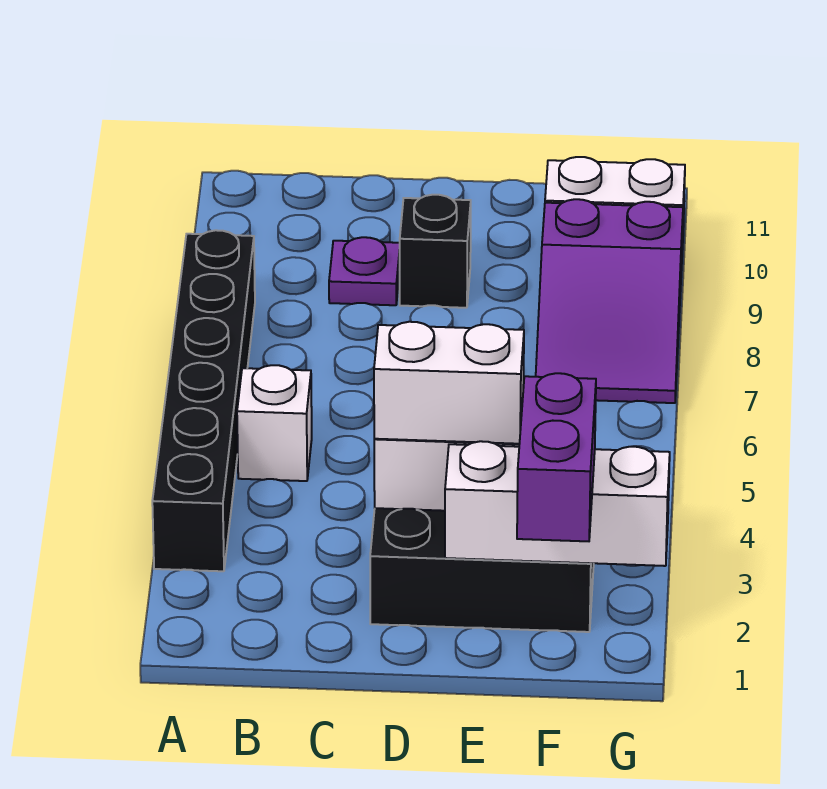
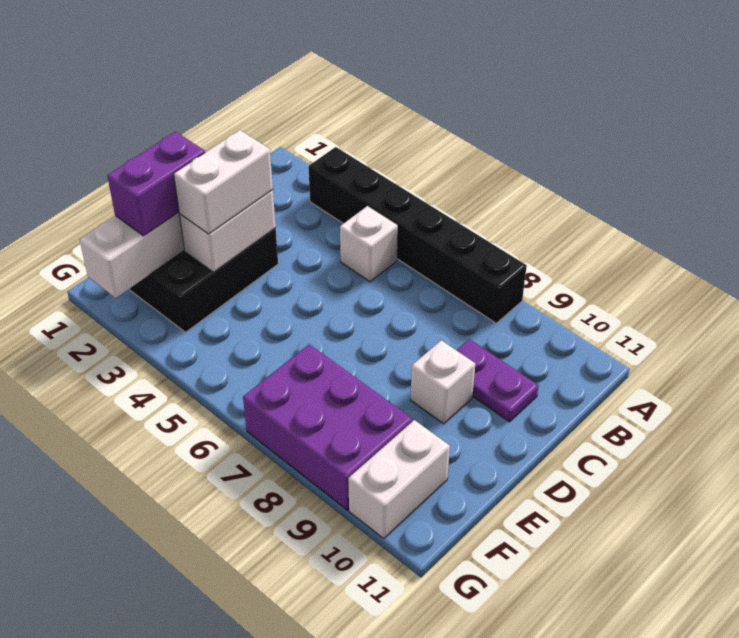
purple 1x1 plate [329,237,400,305] -> purple 1x2 plate [457,339,539,422]
black 1x1 brick [400,195,471,308] -> white 1x1 brick [411,340,475,424]
purple 1x2 brick [517,373,596,541] -> purple 1x2 brick turned to [107,131,205,236]
purple 2x3 slope [536,199,683,403] -> purple 2x3 brick [243,344,413,510]

